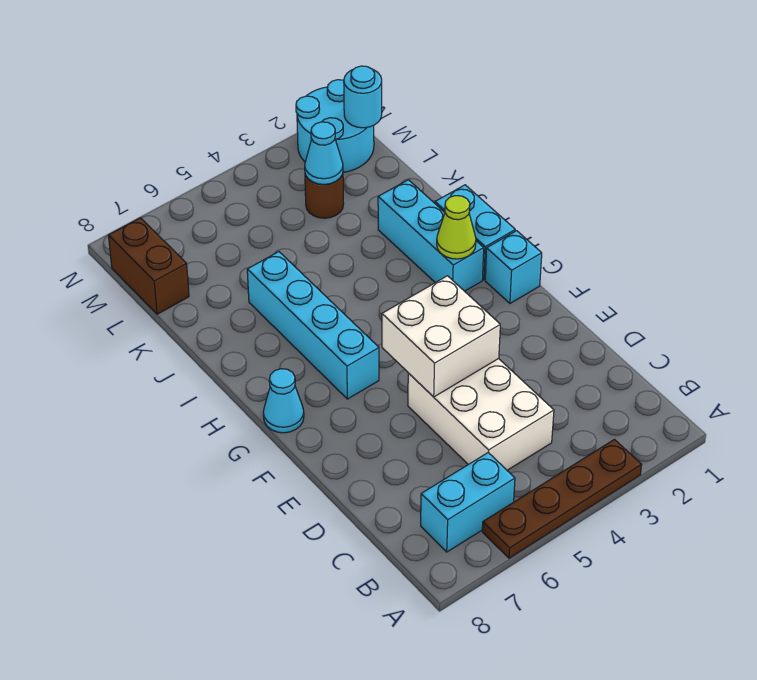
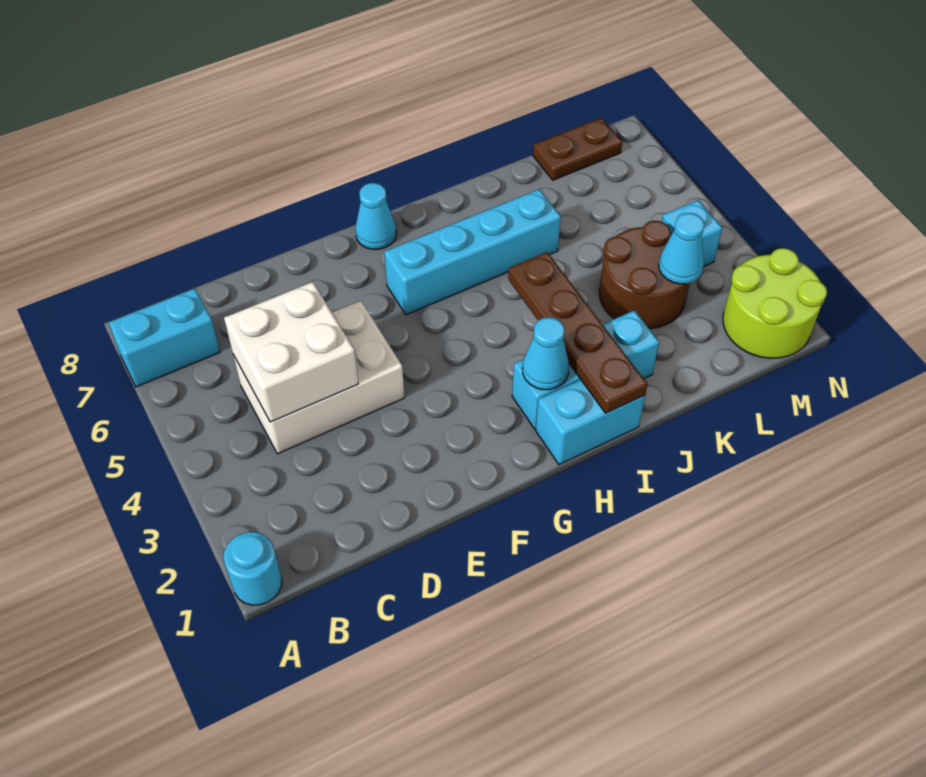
brown 1x4 plate [482,439,641,558] -> brown 1x4 plate moved to [508,252,647,413]
cyan 1x2 brick [421,453,515,552] -> cyan 1x2 brick turned to [109,289,220,387]
white 2x2 brick [382,276,500,397] -> white 2x2 brick moved to [224,282,358,422]
cyan 1x1 brick [485,231,542,303] -> cyan 1x1 brick moved to [662,200,722,267]
lime 1x1 cone [437,196,476,259] -> cyan 1x1 cone [522,317,569,390]
brown 1x1 round brick [305,174,344,218] -> brown 2x2 round brick [599,221,690,329]
brown 1x2 brick [108,218,189,314] -> brown 1x2 plate [533,118,622,180]
cyan 2x2 round brick [296,80,374,172] -> lime 2x2 round brick [723,248,827,358]
cyan 1x1 round brick [344,66,382,128] -> cyan 1x1 round brick moved to [224,532,282,605]

